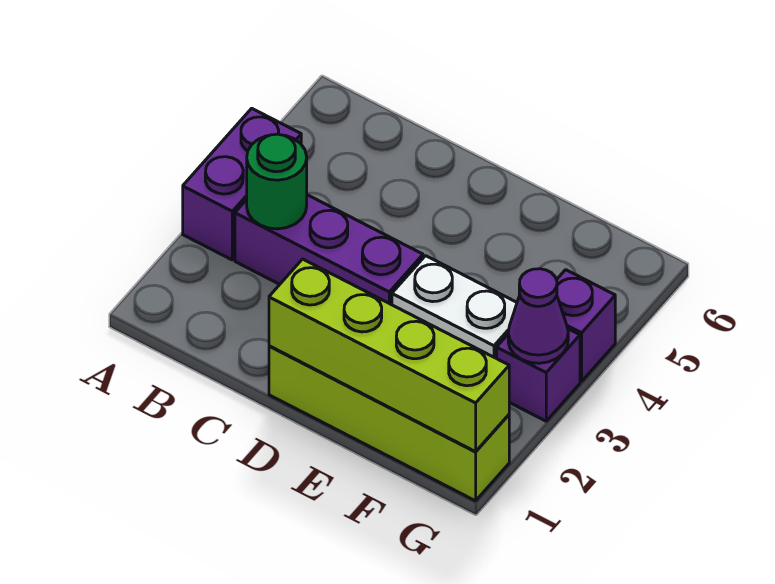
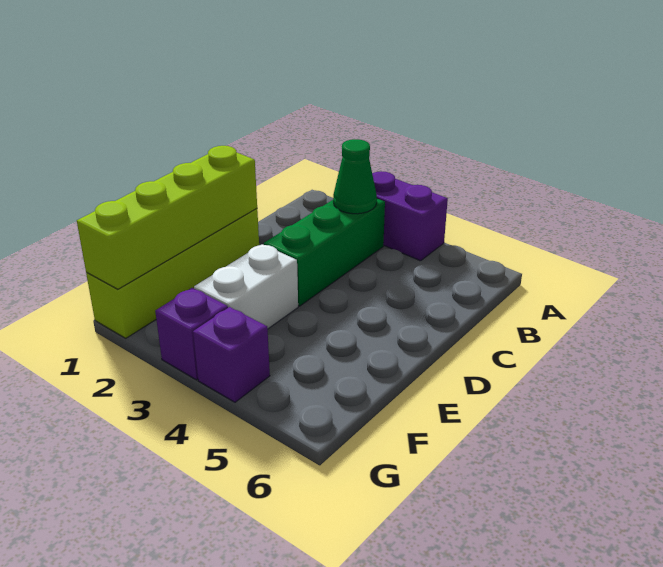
purple 1x3 brick [235,195,423,305] -> green 1x3 brick [264,199,385,306]
green 1x1 round brick [247,134,307,229] -> green 1x1 cone [333,139,377,214]
purple 1x1 cone [508,269,568,363] -> none

